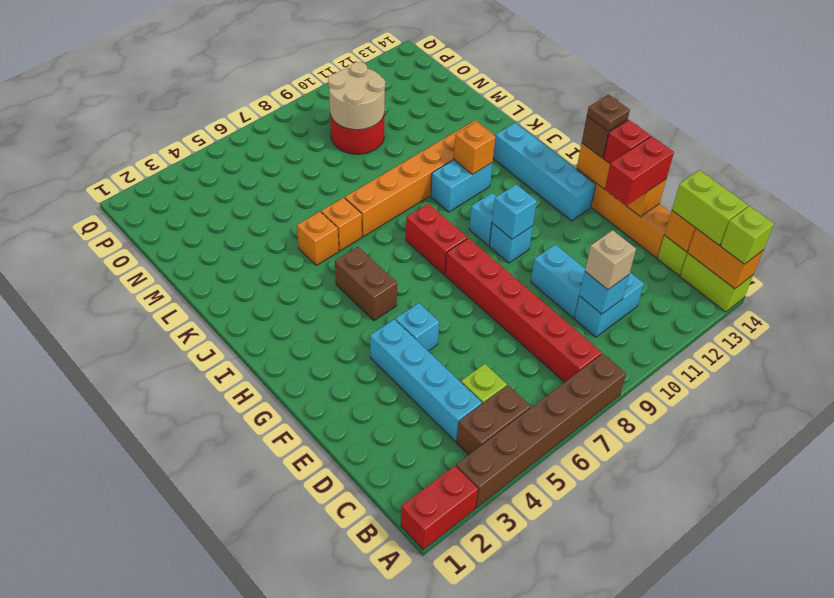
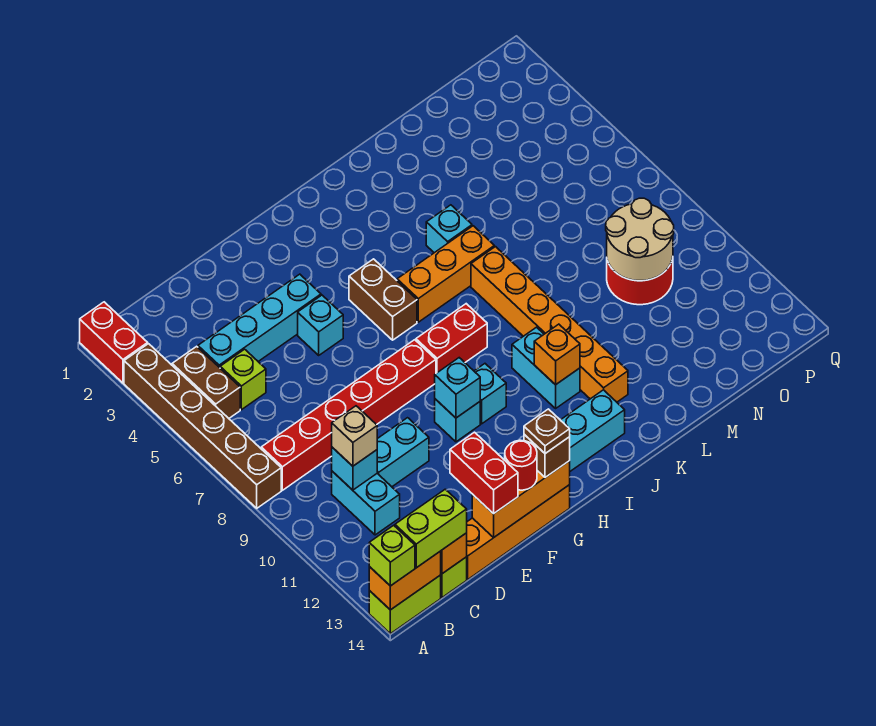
red 1x1 brick [603,120,651,164] -> red 1x1 round brick [505,440,537,490]
brown 1x2 brick [335,247,397,321] -> brown 1x2 brick turned to [349,259,417,340]
orange 1x1 brick [297,212,339,265] -> cyan 1x1 brick [426,205,472,253]
orange 1x1 brick [321,198,362,251] -> orange 1x3 brick [397,226,494,322]

